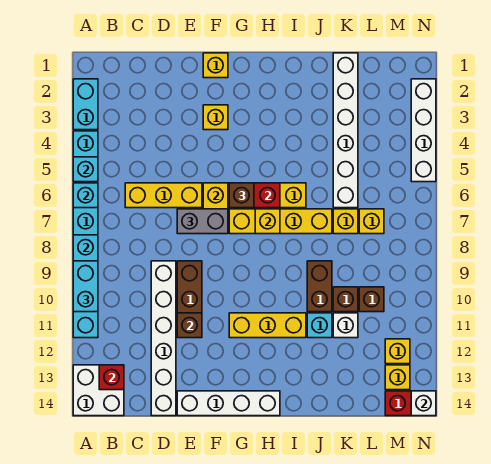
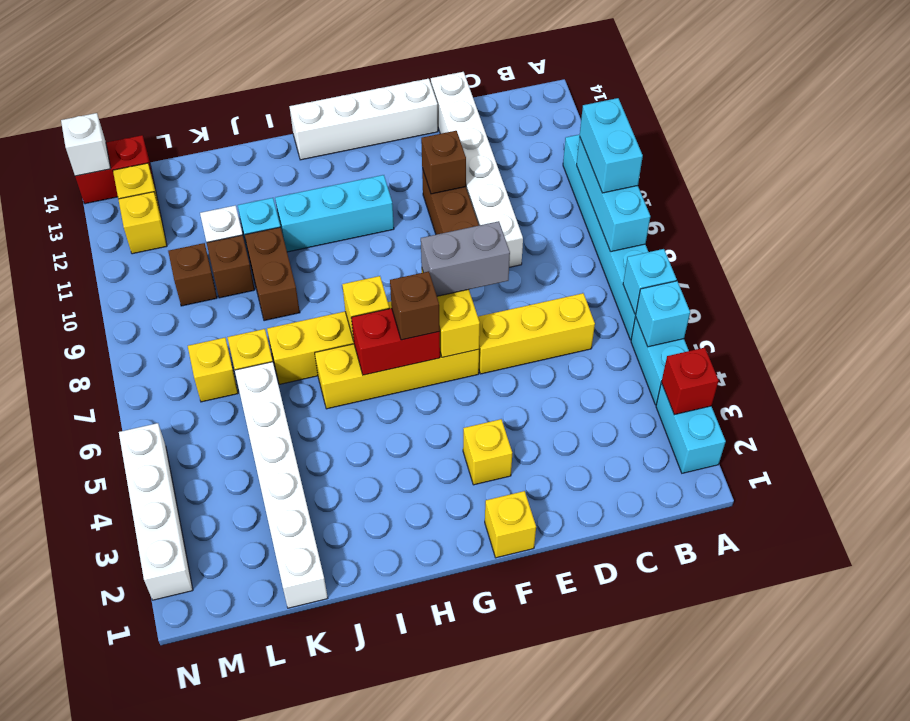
white 2x2 brick [73,365,124,416] -> none
red 1x1 brick [99,365,124,390] -> red 1x1 brick moved to [661,348,719,415]
yellow 1x3 brick [229,313,306,338] -> cyan 1x3 brick [275,175,394,252]

